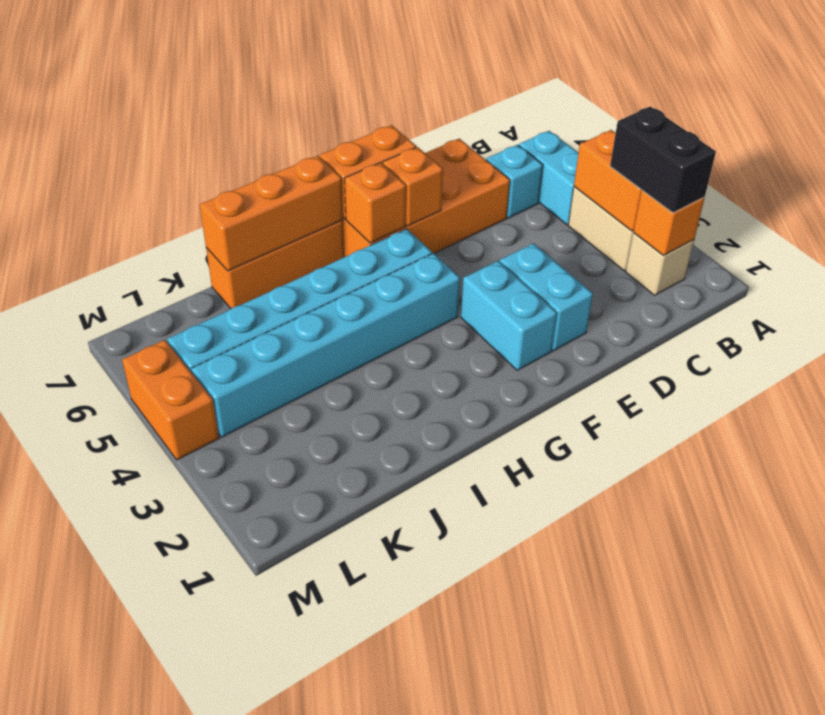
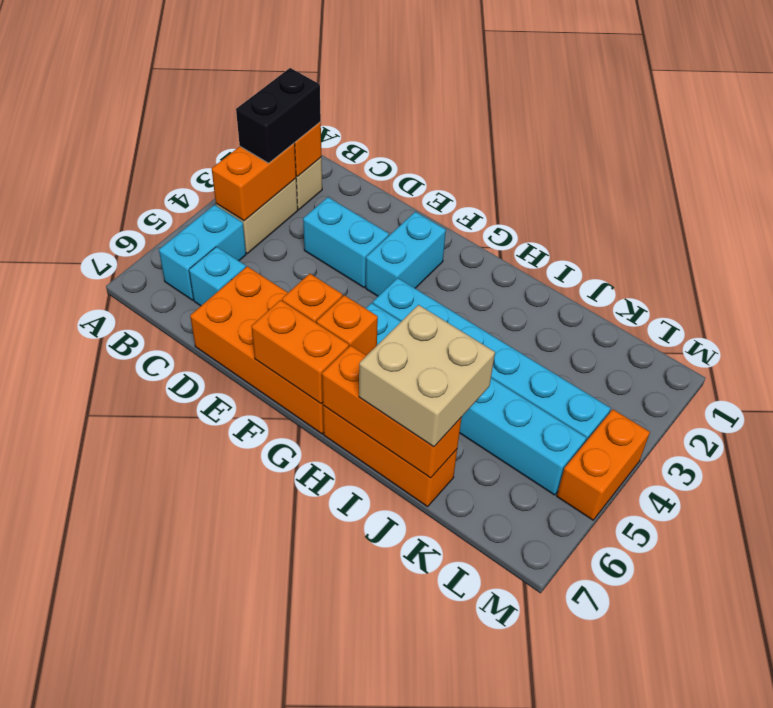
cyan 1x2 brick [500,243,593,351] -> cyan 1x2 brick turned to [303,197,389,287]
none -> tan 2x2 brick [359,305,495,447]

